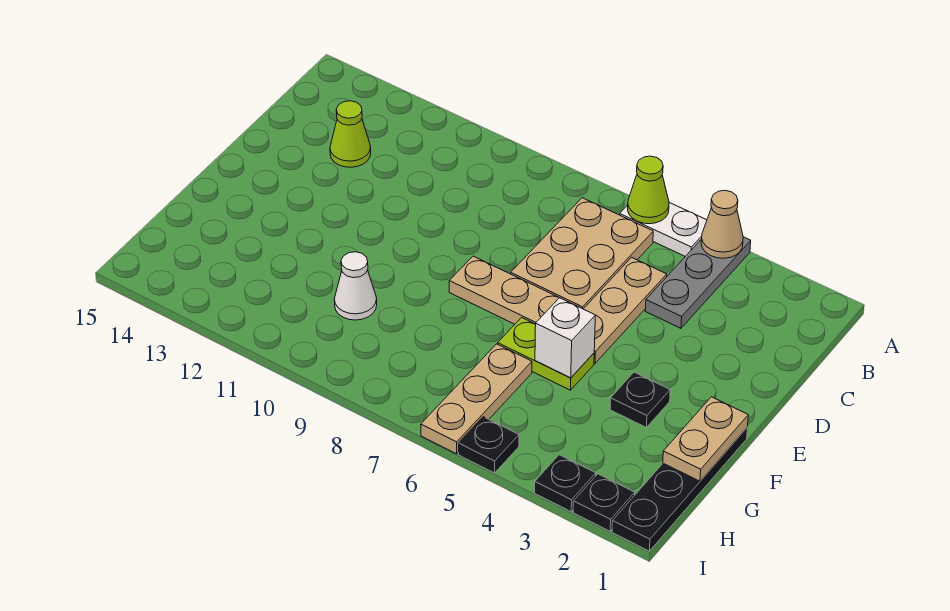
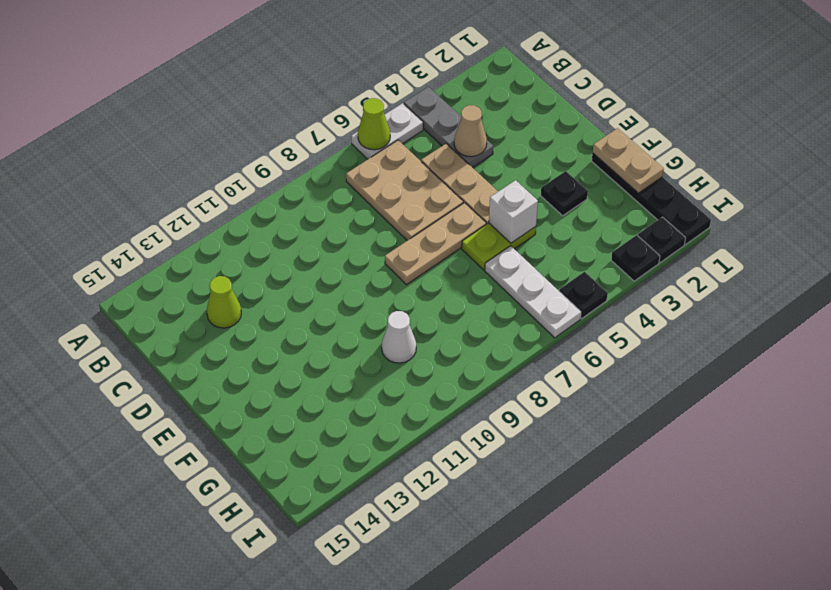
tan 1x1 cone [701,191,743,258] -> tan 1x1 cone moved to [454,105,487,157]
tan 1x3 plate [421,344,532,454] -> white 1x3 plate [485,246,581,338]

